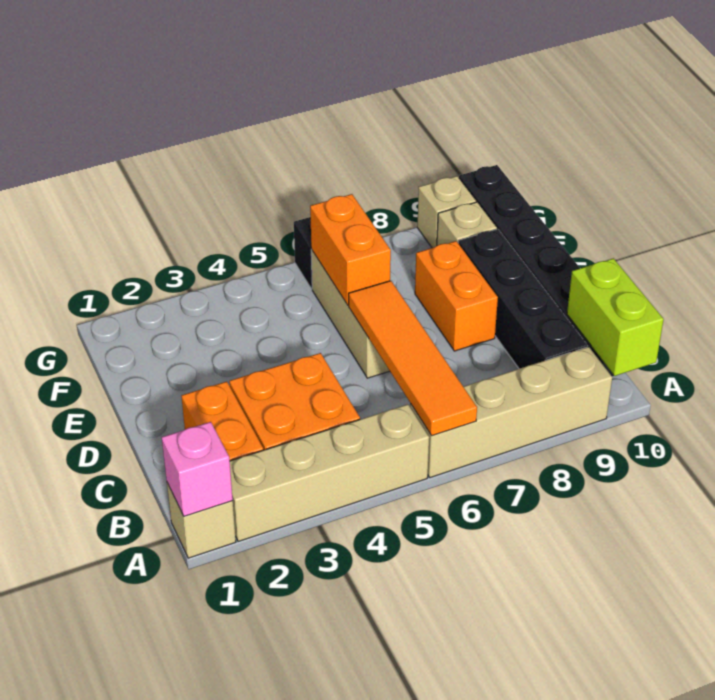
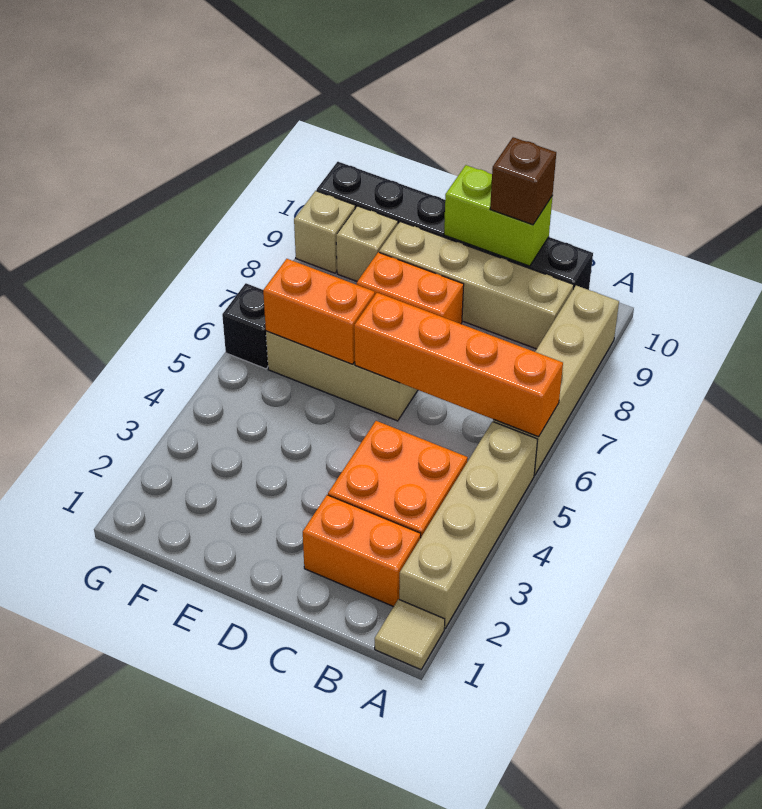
tan 1x1 brick [167,483,236,558] -> tan 1x1 tile [375,599,445,670]
pink 1x1 brick [162,422,233,516] -> none
orange 1x4 tile [349,281,477,436] -> orange 1x4 brick [354,293,563,437]
lime 1x2 brick [567,258,664,376] -> lime 1x2 brick moved to [444,165,552,266]
black 1x4 brick [458,229,588,369] -> tan 1x4 brick [379,222,574,349]
none -> brown 1x1 brick [490,137,556,225]

